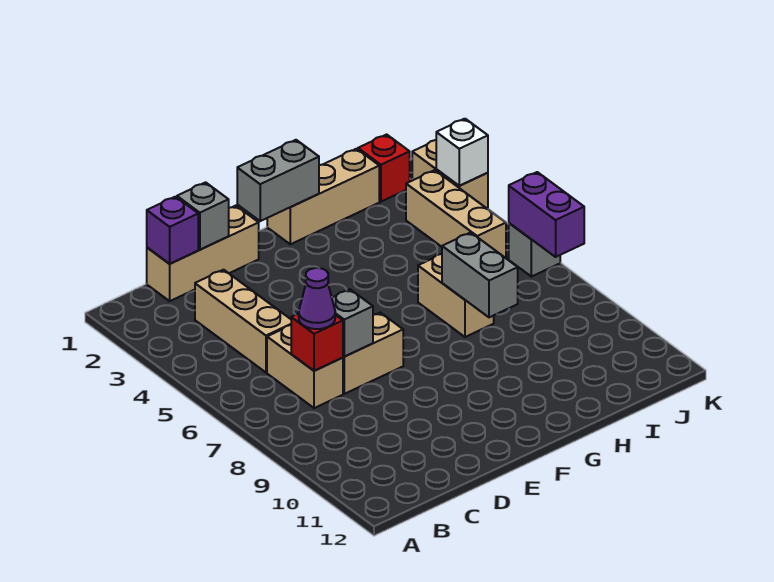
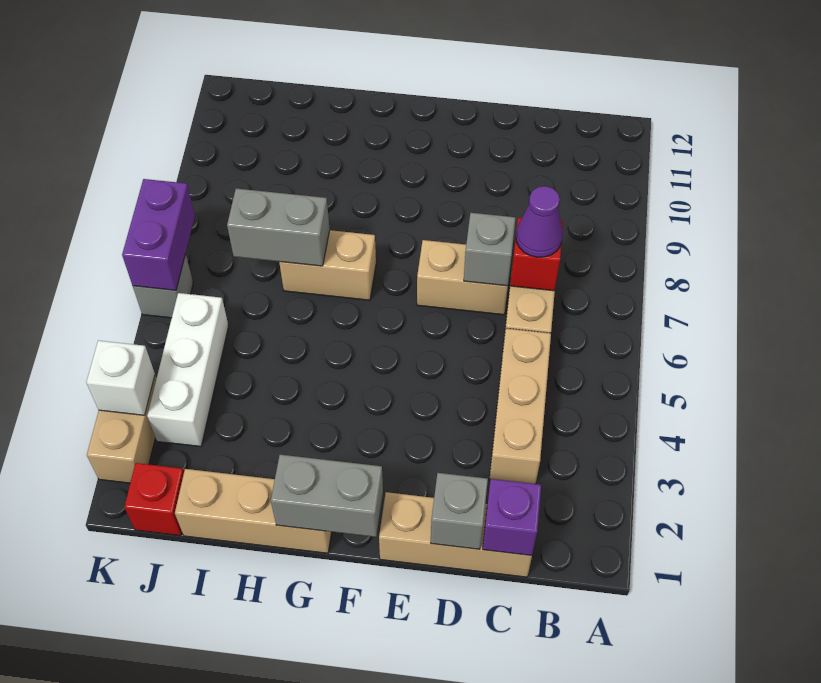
tan 1x2 brick [418,254,494,337] -> tan 1x2 brick turned to [279,230,376,300]
grey 1x2 brick [442,232,518,317] -> grey 1x2 brick turned to [227,189,330,266]
tan 1x3 brick [406,170,506,258] -> white 1x3 brick [147,293,229,447]

